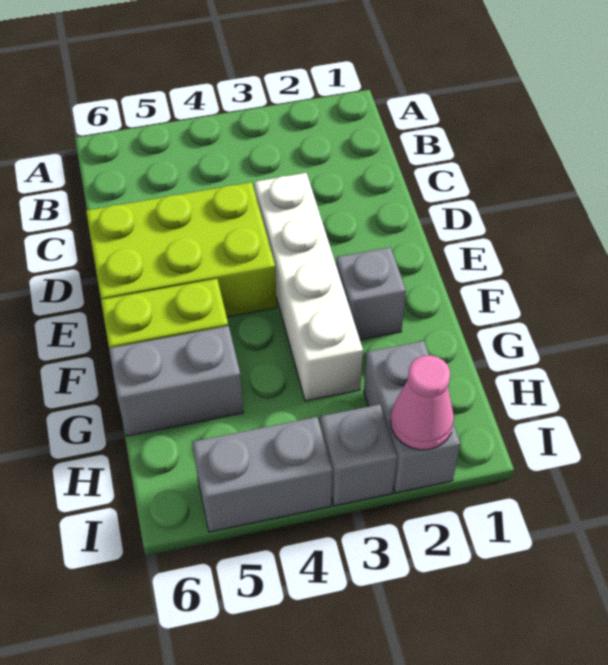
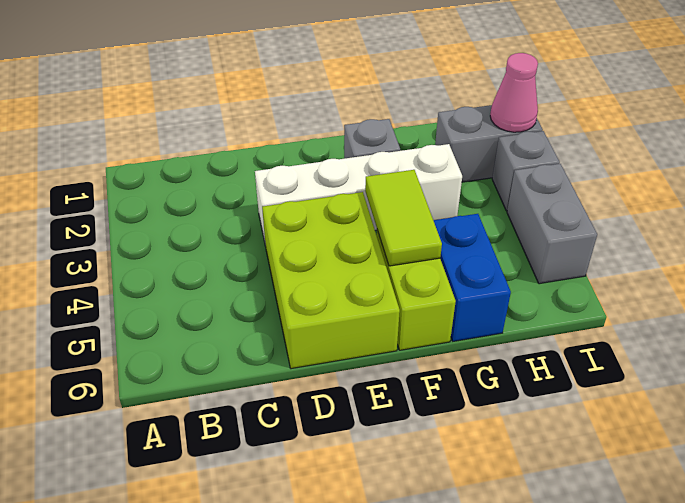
none -> lime 1x2 tile [365,170,442,266]
grey 1x2 brick [109,326,243,436] -> blue 1x2 brick [434,214,511,341]

